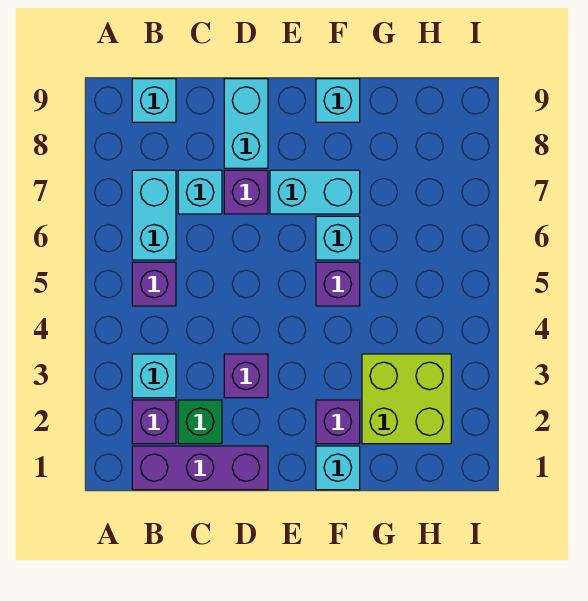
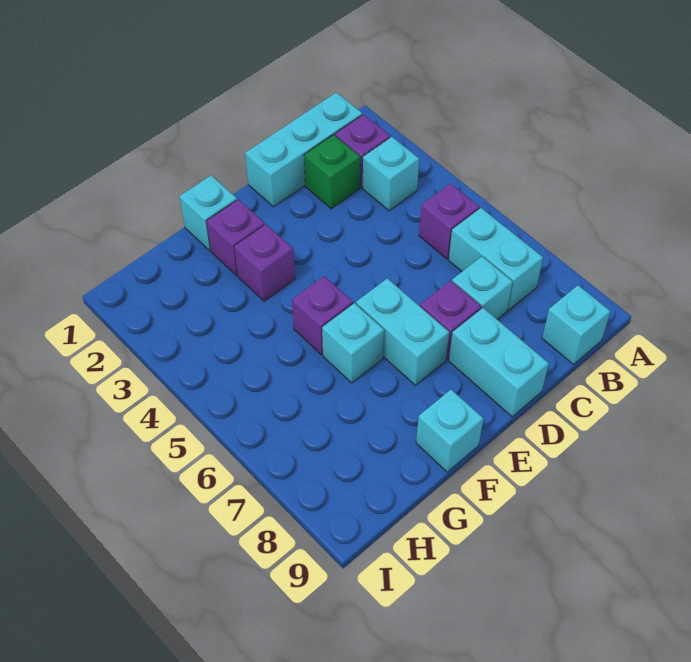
purple 1x3 brick [132,446,268,490] -> cyan 1x3 brick [245,92,362,207]
purple 1x1 brick [224,354,268,398] -> purple 1x1 brick moved to [234,224,295,301]
cyan 1x2 brick [270,170,360,214] -> cyan 1x2 brick turned to [356,278,449,385]
lime 2x2 brick [362,354,451,444] -> none

